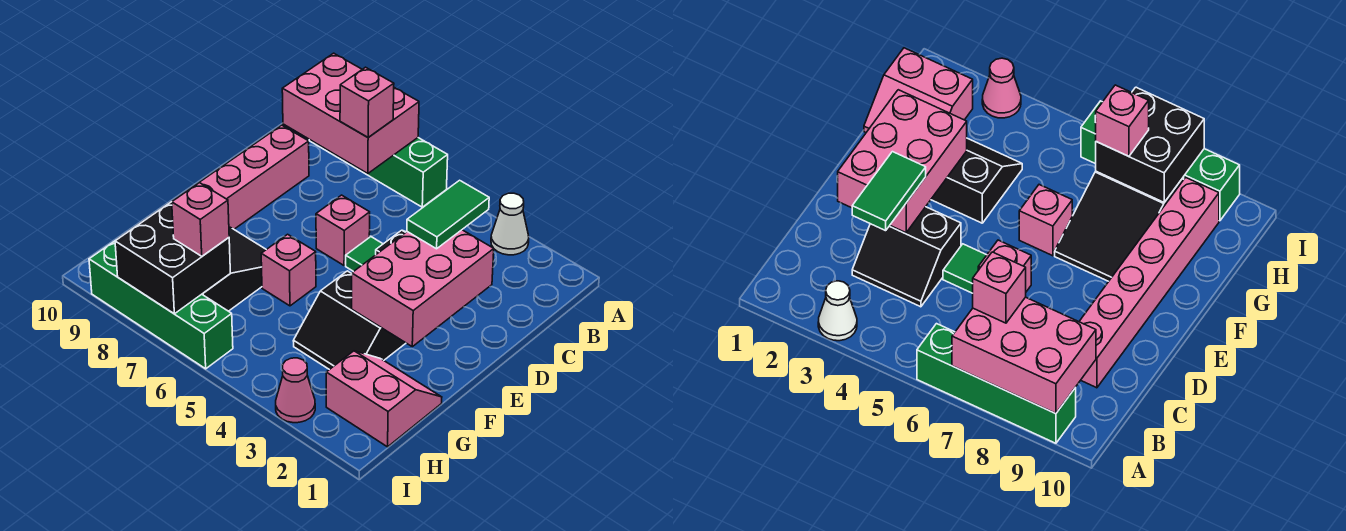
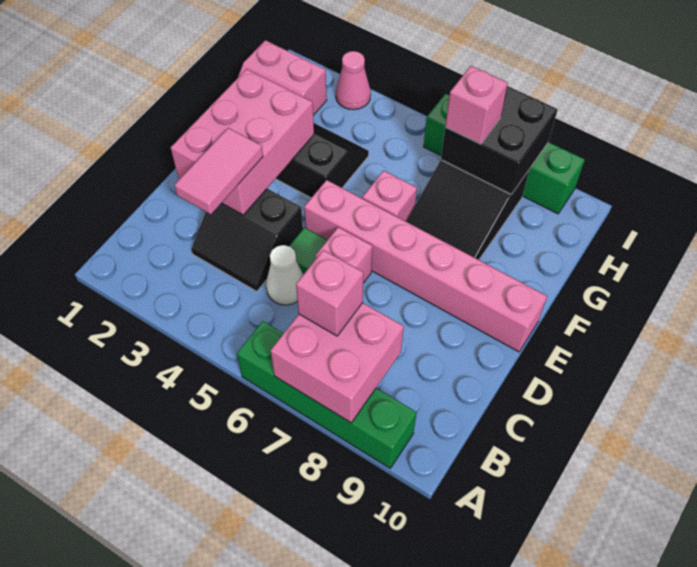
white 1x1 cone [491,193,529,255] -> white 1x1 cone moved to [266,245,303,305]
pink 2x3 brick [282,53,419,174] -> pink 2x2 brick [271,303,404,423]
green 1x2 tile [407,180,489,249] -> pink 1x2 tile [174,128,263,214]
pink 1x6 brick [173,125,309,229] -> pink 1x6 brick turned to [304,180,547,352]

